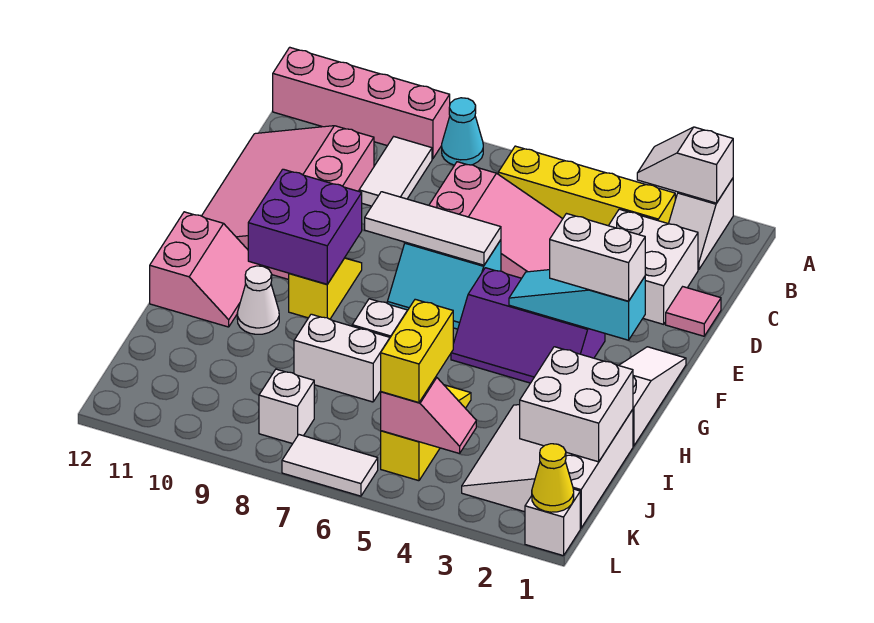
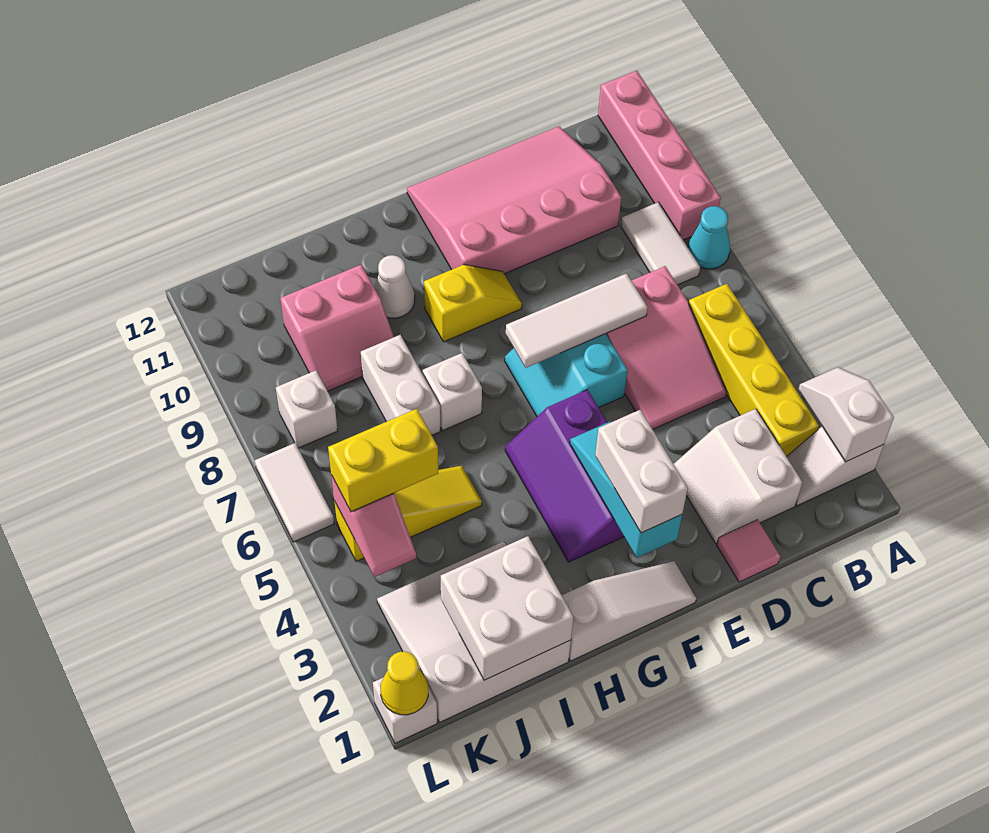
white 1x2 tile [359,137,432,206] -> white 1x2 tile turned to [621,202,700,285]
white 2x2 brick [609,209,698,324] -> white 2x2 slope [674,409,802,543]
white 1x3 tile [365,192,501,265] -> white 1x3 tile turned to [506,273,648,368]
purple 2x2 brick [248,169,362,284] -> none
pink 2x2 slope [150,212,262,327] -> pink 2x2 slope moved to [280,265,394,391]

